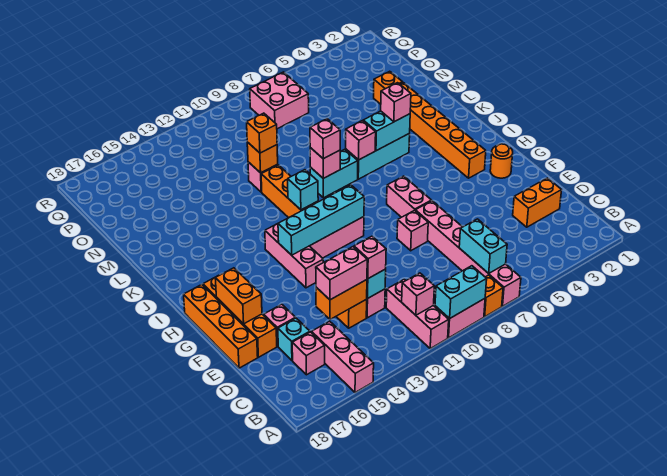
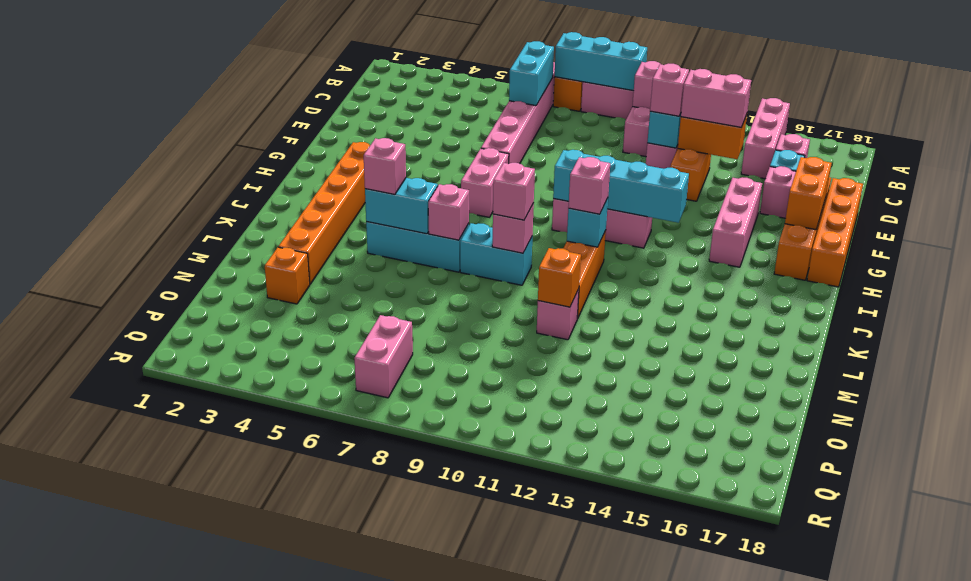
cyan 1x2 brick [435,266,487,319] -> cyan 1x3 brick [555,32,647,91]
orange 1x2 brick [513,178,562,227] -> none
pink 1x1 brick [397,210,428,251] -> pink 1x1 brick moved to [568,157,610,214]
orange 1x1 round brick [490,144,513,178] -> none
pink 1x3 brick [265,224,323,288] -> pink 1x3 brick moved to [709,177,762,267]
orange 1x1 brick [247,113,277,153] -> none
pink 2x2 brick [250,72,309,129] -> pink 1x2 brick [354,315,413,398]

